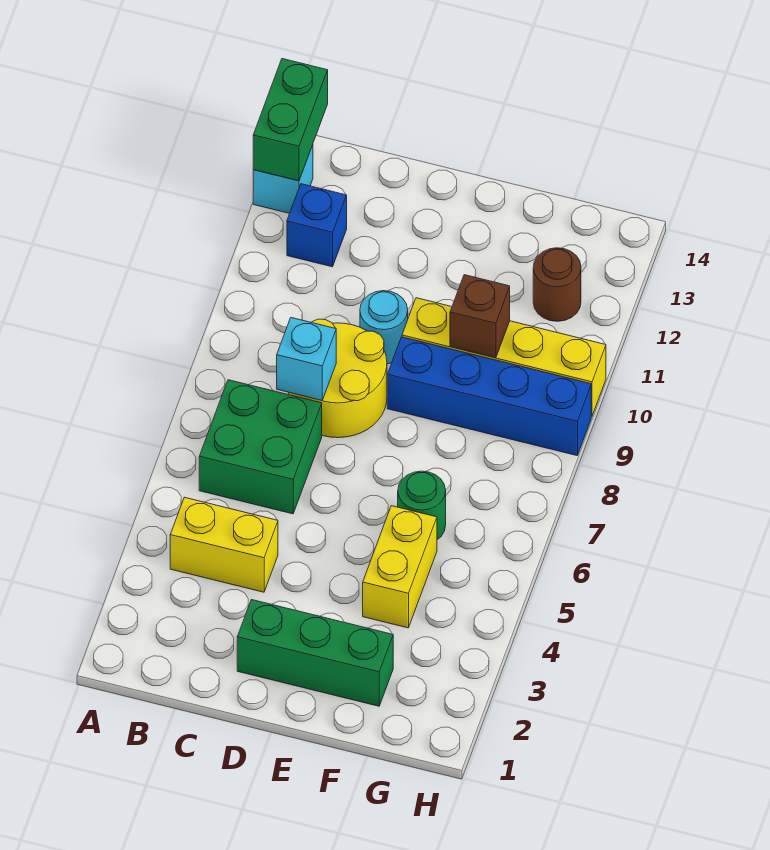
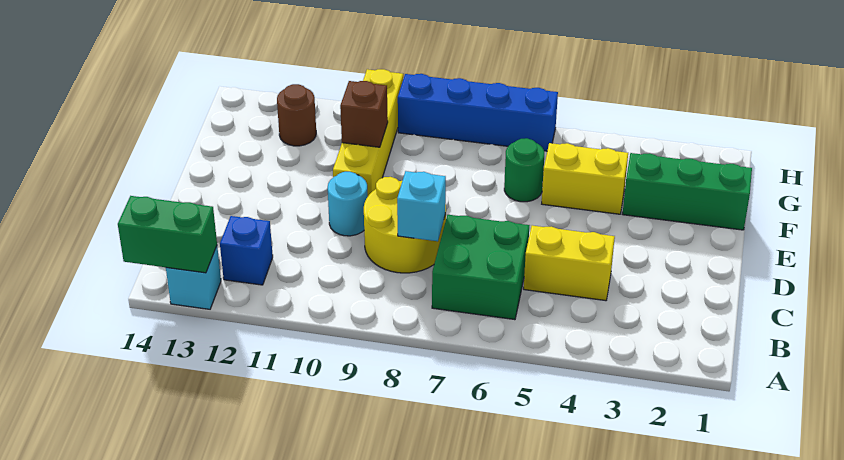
yellow 1x2 brick [170,497,278,592] -> yellow 1x2 brick turned to [524,225,615,301]
green 1x3 brick [237,600,393,706] -> green 1x3 brick turned to [623,153,752,230]
blue 1x4 brick [387,337,591,455] -> blue 1x4 brick turned to [398,74,558,151]

